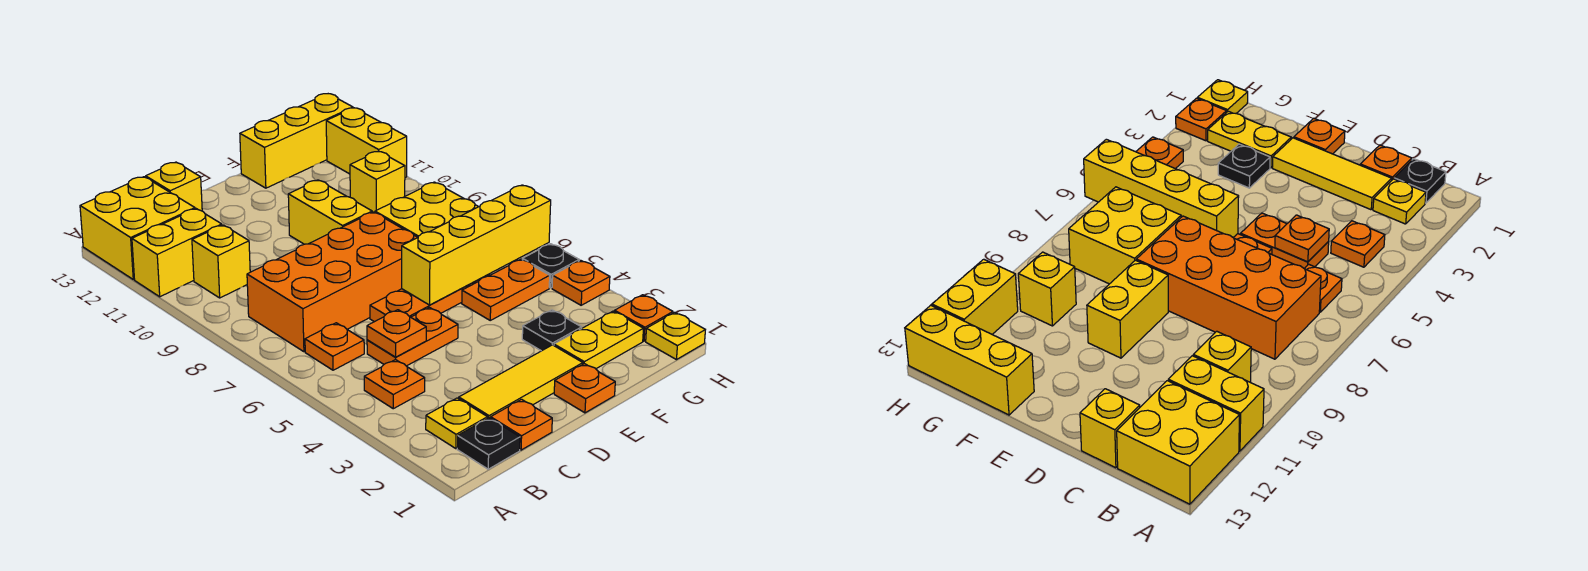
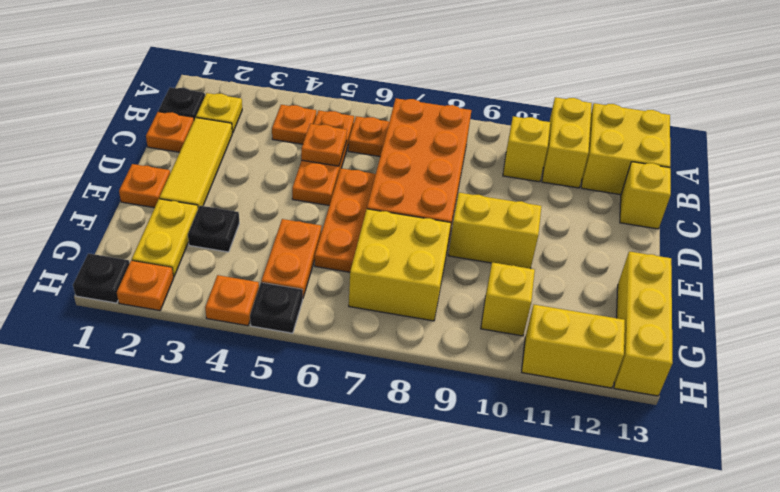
orange 1x2 plate [367,307,458,366] -> orange 1x3 plate [292,110,354,205]
yellow 1x4 brick [402,185,551,305] -> none
yellow 1x1 plate [646,312,705,360] -> black 1x1 plate [73,253,130,303]

